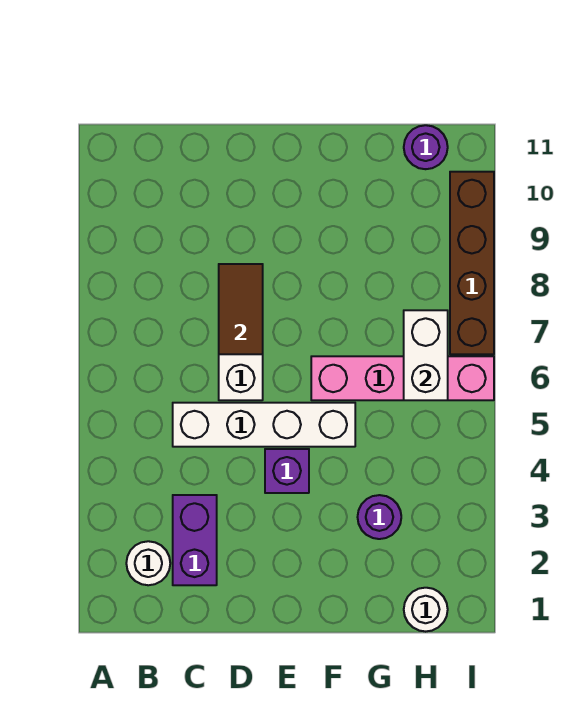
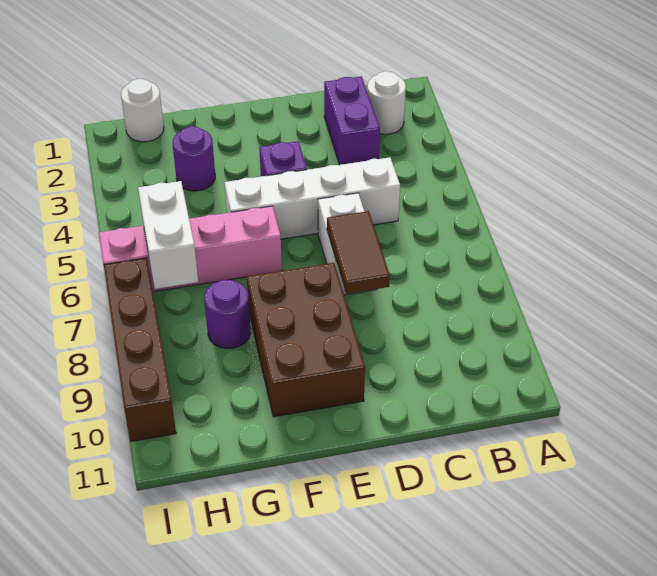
none -> brown 2x3 brick [247,263,365,417]
purple 1x1 round brick [404,125,448,169] -> purple 1x1 round brick moved to [204,280,251,349]

